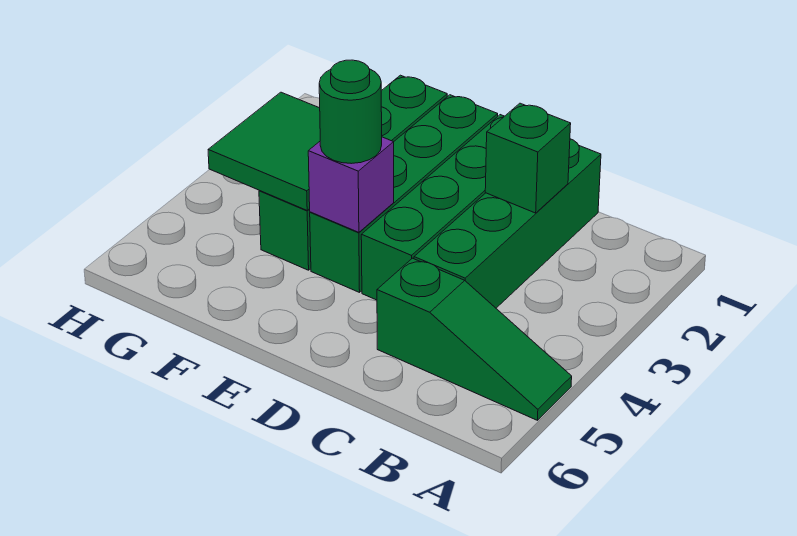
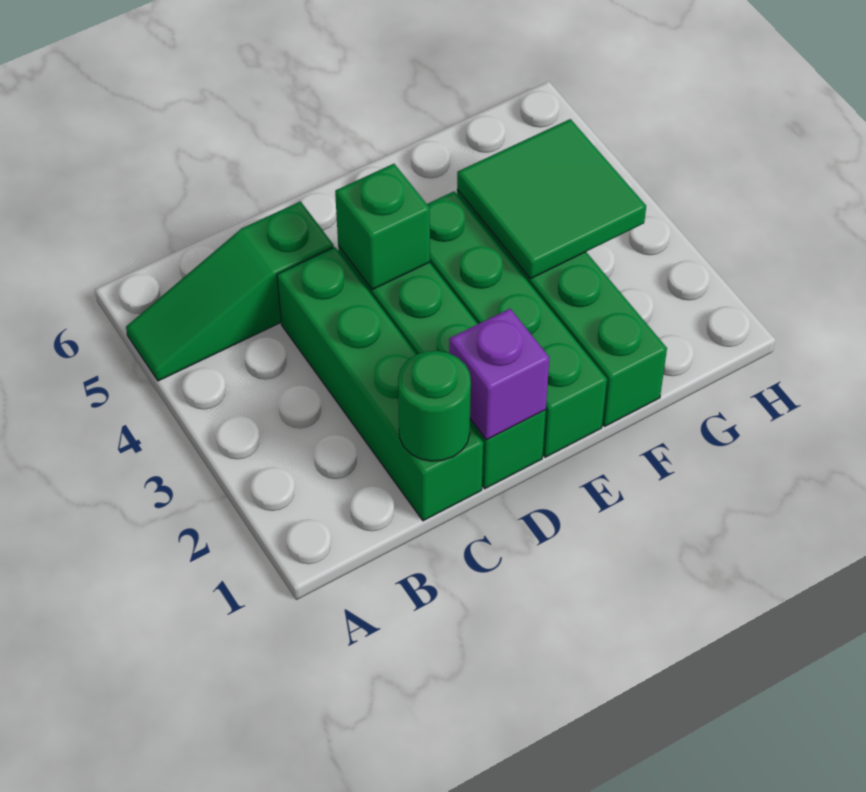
green 1x1 brick [485,103,571,213] -> green 1x1 brick moved to [335,164,430,290]
purple 1x1 brick [308,137,394,232] -> purple 1x1 brick moved to [449,309,549,440]
green 1x1 round brick [319,60,382,164] -> green 1x1 round brick moved to [398,351,471,461]

